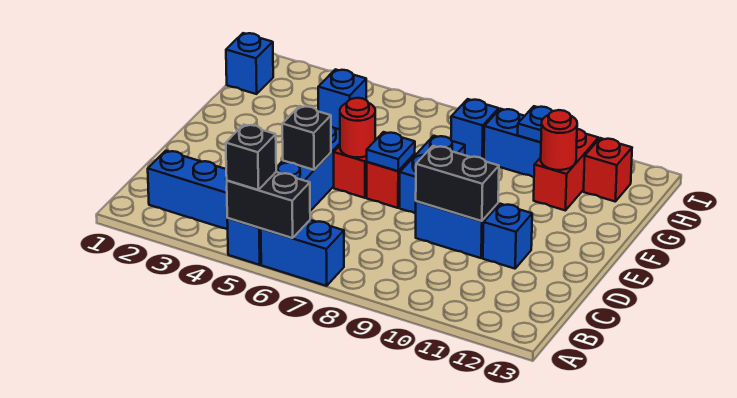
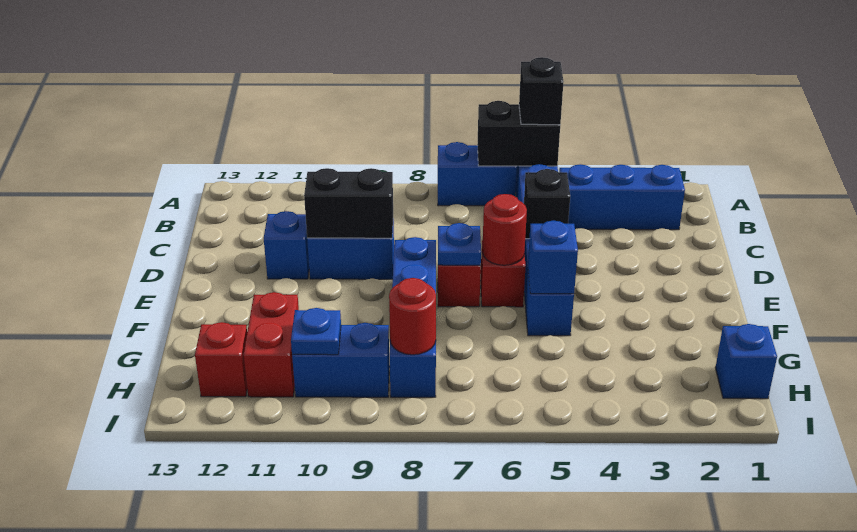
red 1x1 round brick [541,110,577,170] -> red 1x1 round brick moved to [389,278,436,355]

